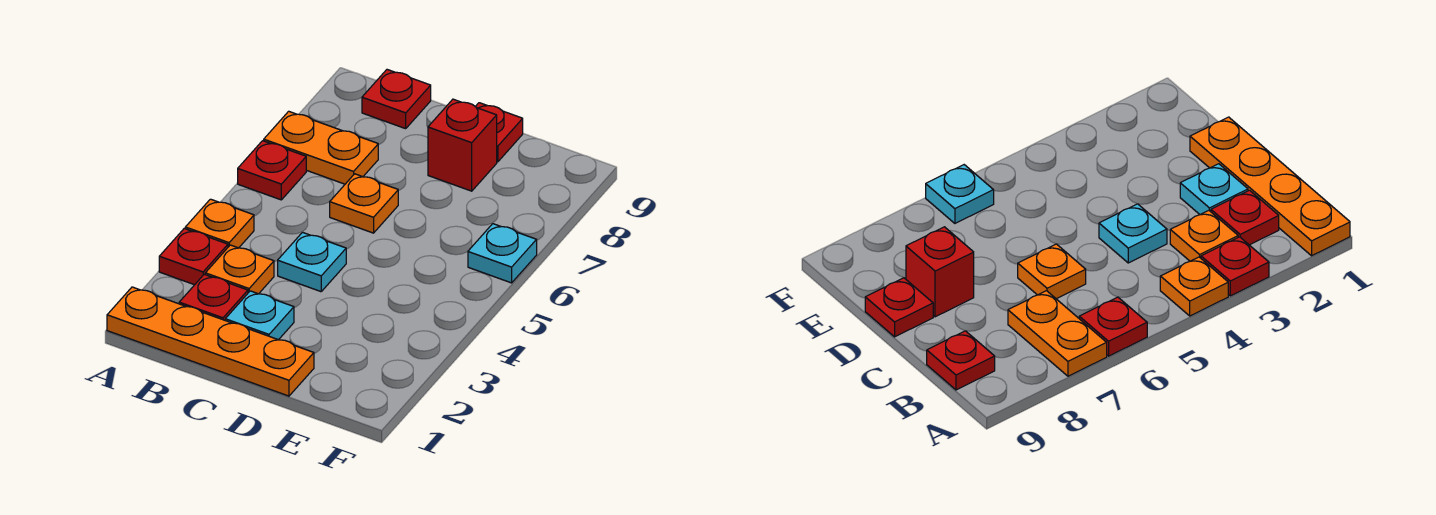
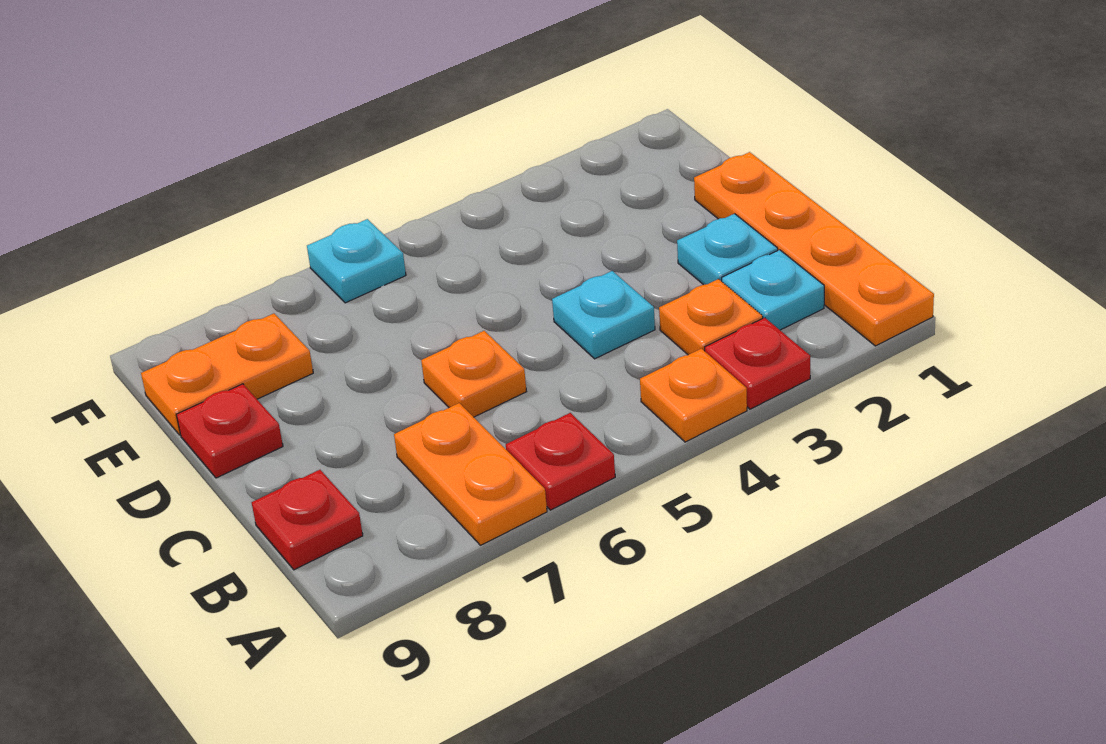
red 1x1 plate [179,274,248,320] -> cyan 1x1 plate [722,250,824,330]
red 1x1 brick [428,99,497,191] -> none
none -> orange 1x2 plate [141,314,313,435]

